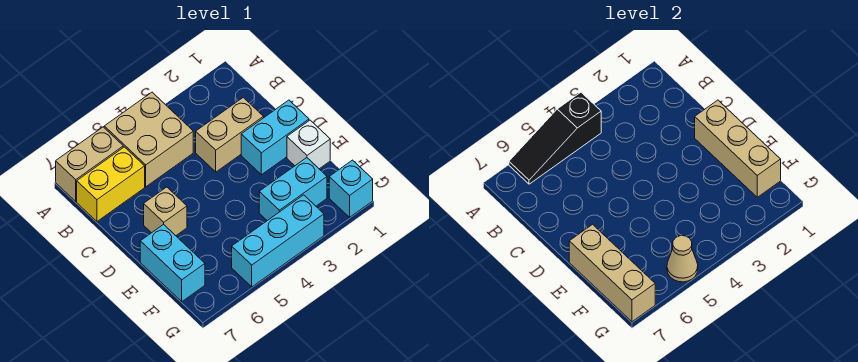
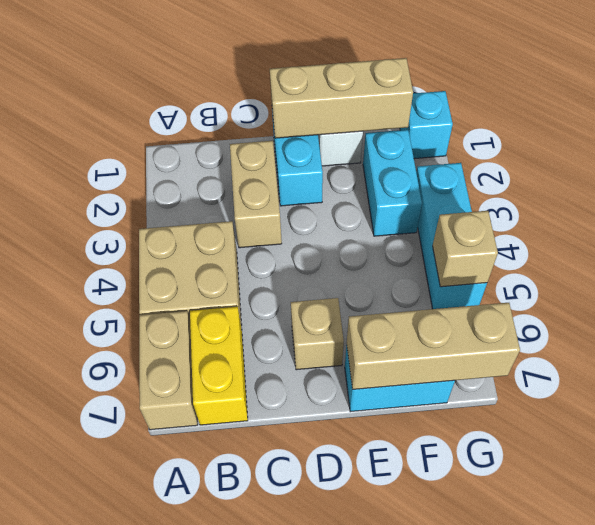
black 1x3 slope [509,92,601,184] -> none
tan 1x1 cone [667,236,698,282] -> tan 1x1 brick [433,211,498,287]

